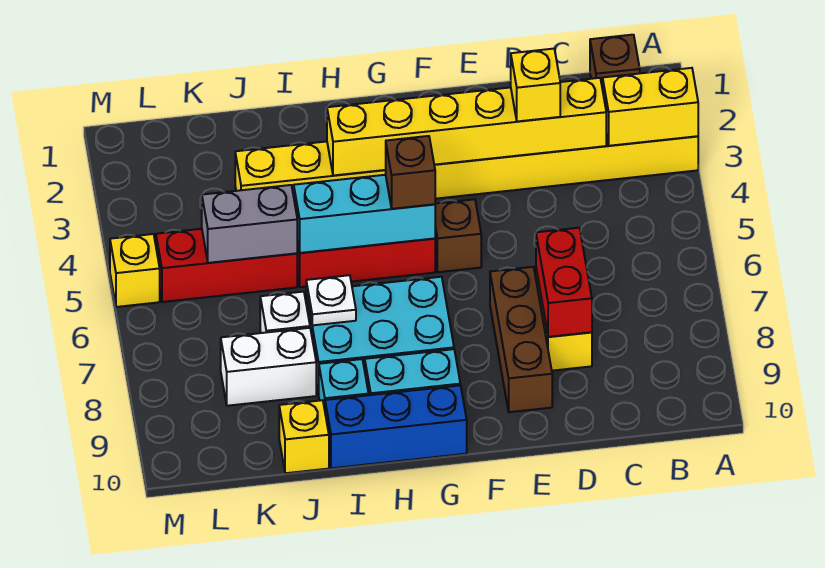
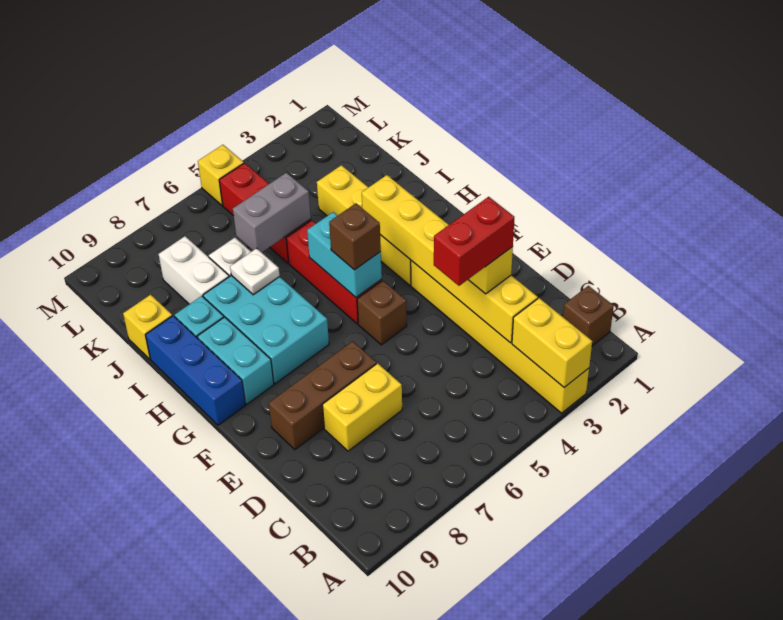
red 1x2 brick [536,228,592,337] -> red 1x2 brick moved to [434,197,514,286]
cyan 1x3 brick [294,175,435,253] -> cyan 1x2 brick [307,212,382,297]
grey 1x2 brick [202,185,297,263] -> grey 1x2 brick turned to [233,173,311,252]

